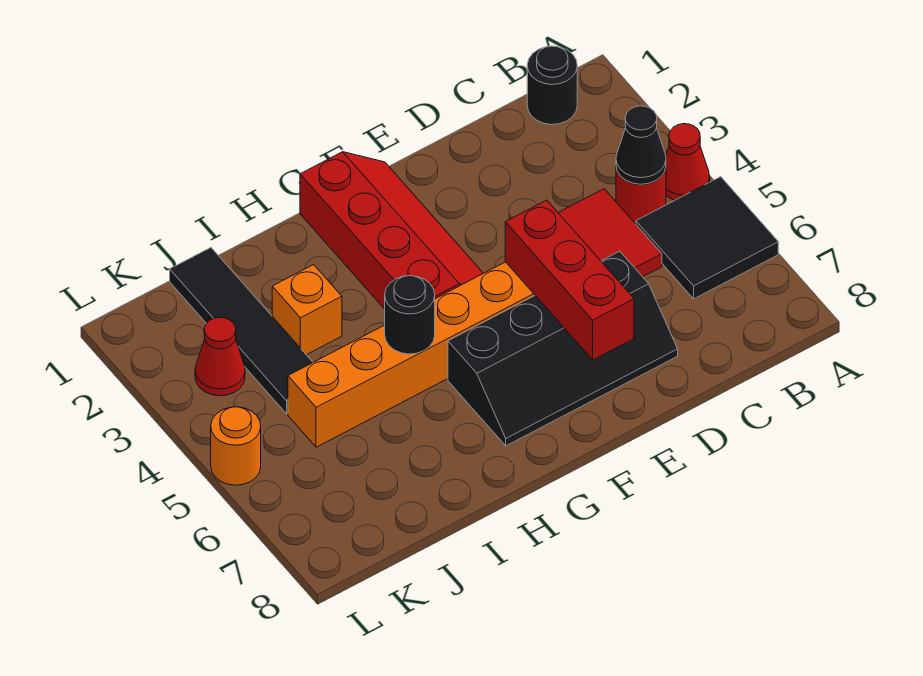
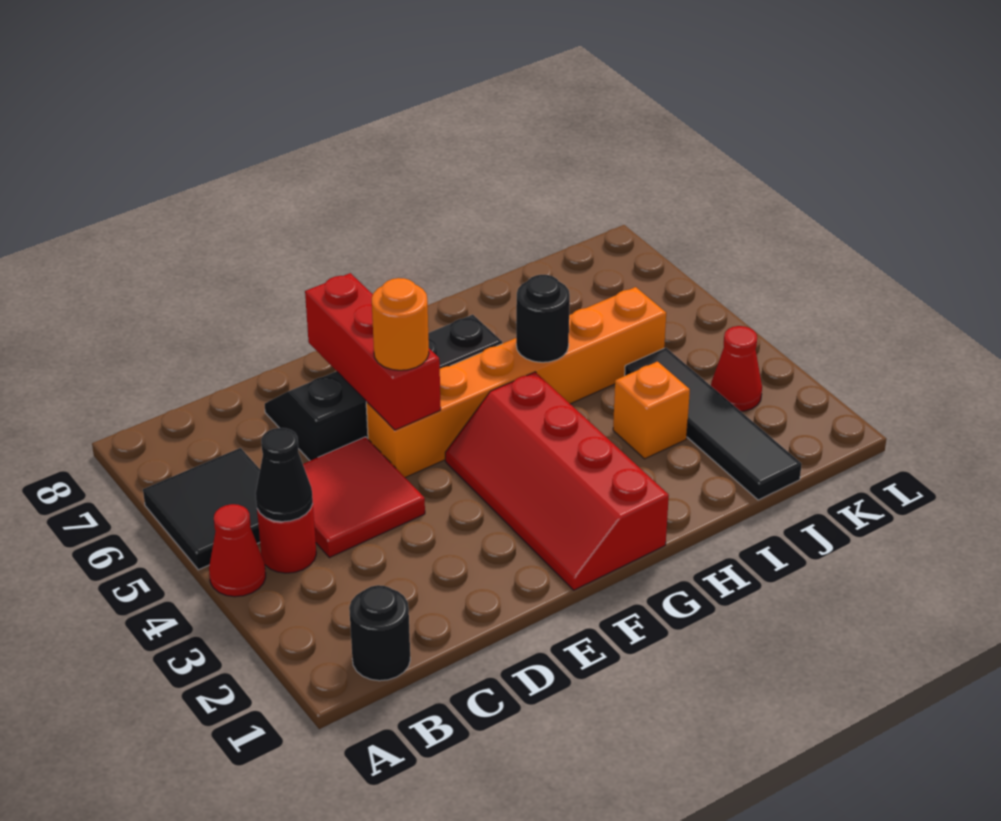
orange 1x1 round brick [211,407,261,485] -> orange 1x1 round brick moved to [372,278,429,370]

